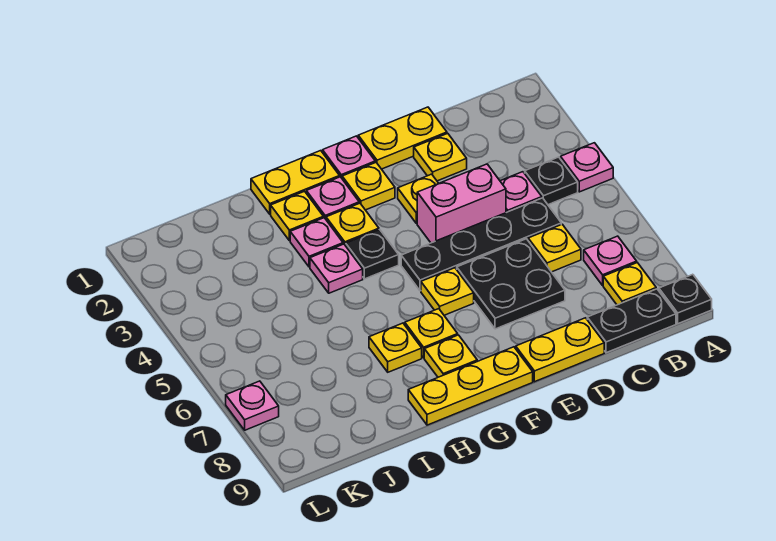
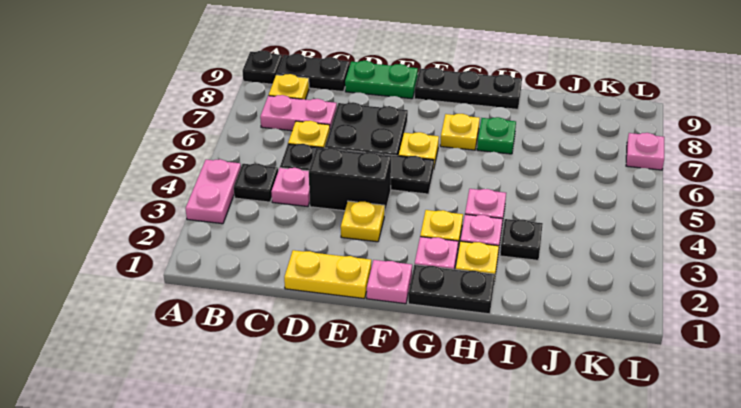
pink 1x1 plate [561,143,613,192] -> pink 1x2 plate [186,159,241,224]
pink 1x1 plate [584,236,637,285] -> pink 1x2 plate [260,95,337,131]
yellow 1x1 plate [414,133,467,181] -> none
pink 1x2 brick [417,164,506,243] -> black 1x2 brick [309,148,391,212]
yellow 1x2 plate [516,318,604,382] -> green 1x2 plate [345,61,418,99]
yellow 1x1 plate [342,162,395,210] -> none
yellow 1x3 plate [408,347,533,425] -> black 1x3 plate [414,68,522,109]
yellow 1x2 plate [251,151,340,214] -> black 1x2 plate [408,265,495,314]
black 1x1 plate [346,230,399,279] -> black 1x1 plate moved to [500,219,543,260]
yellow 1x1 plate [424,335,477,377] -> none
yellow 1x1 plate [369,323,422,372] -> green 1x1 plate [477,117,516,154]

